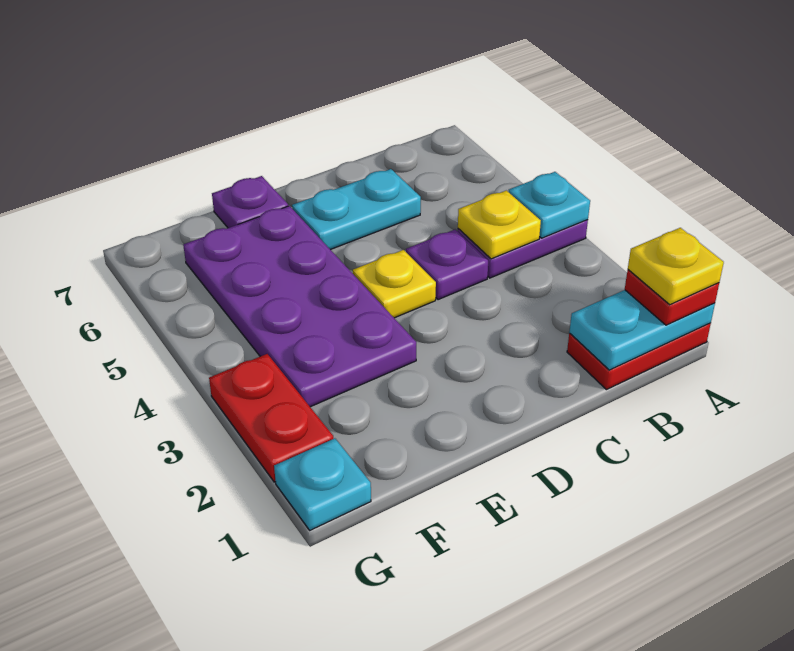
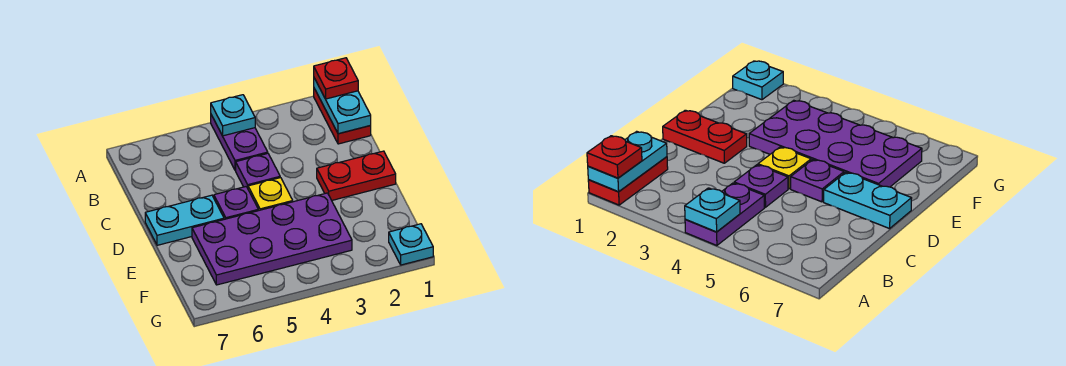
yellow 1x1 plate [628,228,724,305] -> none
yellow 1x1 plate [458,190,541,259] -> none
cyan 1x2 plate [292,169,421,250] -> cyan 1x2 plate turned to [145,195,224,245]
purple 1x1 plate [212,176,288,228] -> purple 1x1 plate moved to [214,187,258,219]
red 1x2 plate [209,354,333,482] -> red 1x2 plate moved to [317,151,396,200]

